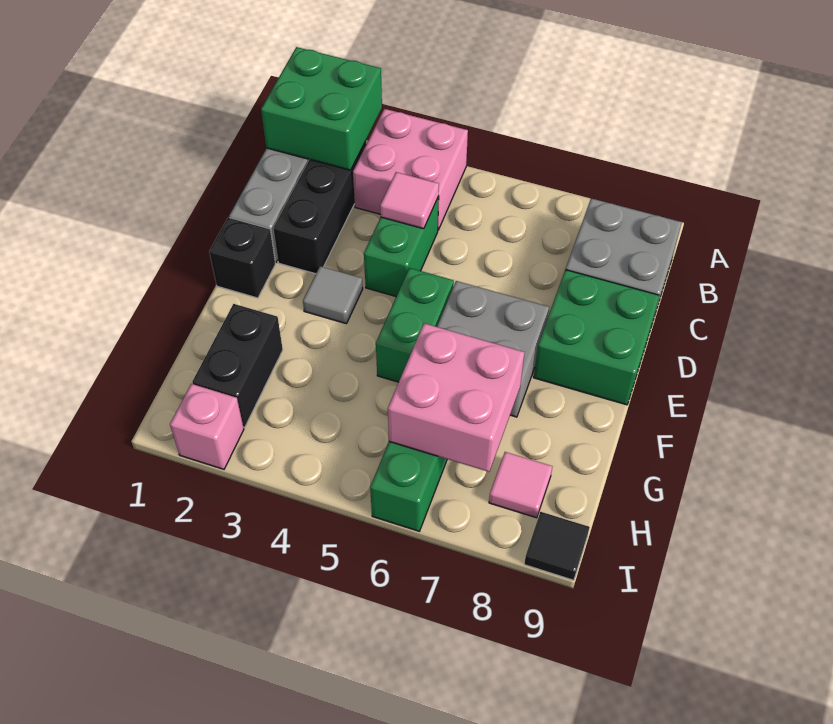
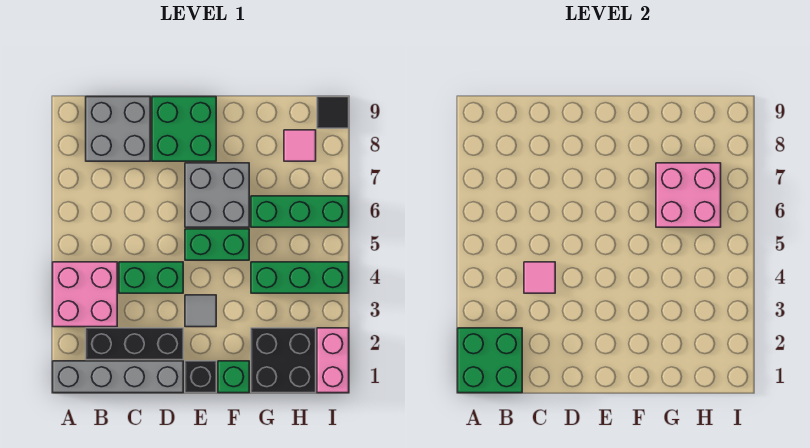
none -> green 1x1 brick [218,361,249,393]
black 1x2 brick [192,304,283,427] -> black 2x2 brick [251,328,316,393]
none -> green 1x3 brick [251,262,349,293]
pink 1x1 brick [170,384,244,469] -> pink 1x2 brick [317,328,349,393]

